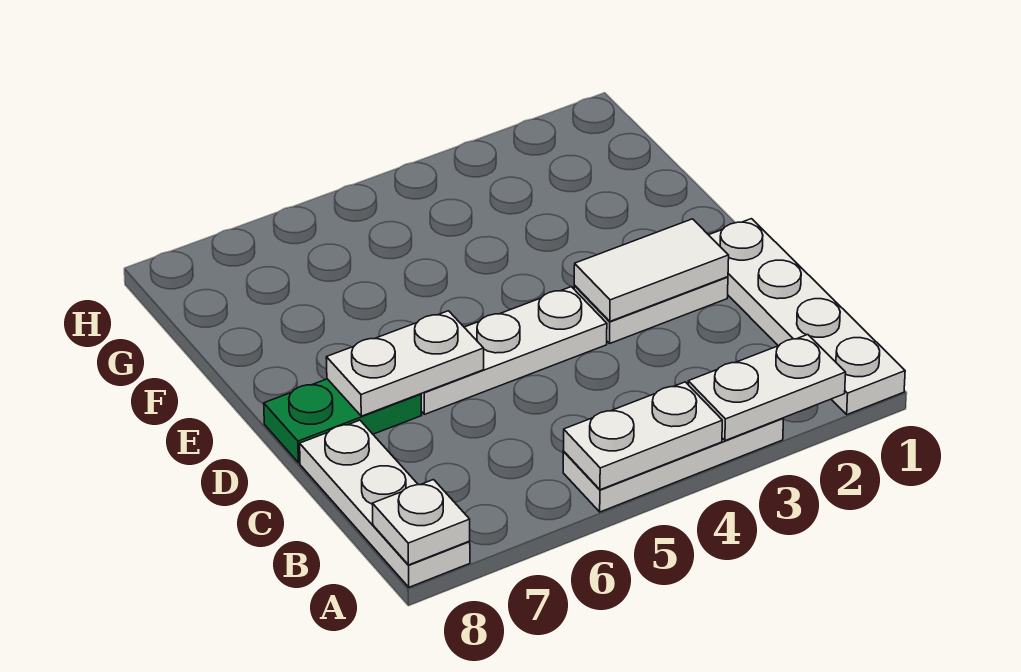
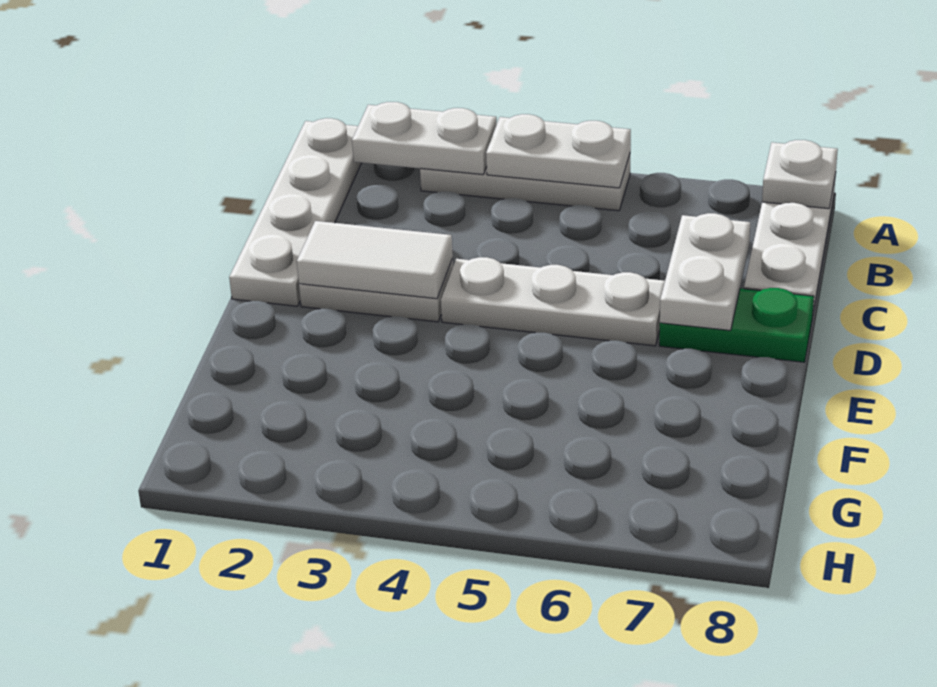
white 1x2 plate [326,311,484,416] -> white 1x2 plate turned to [660,213,750,331]

